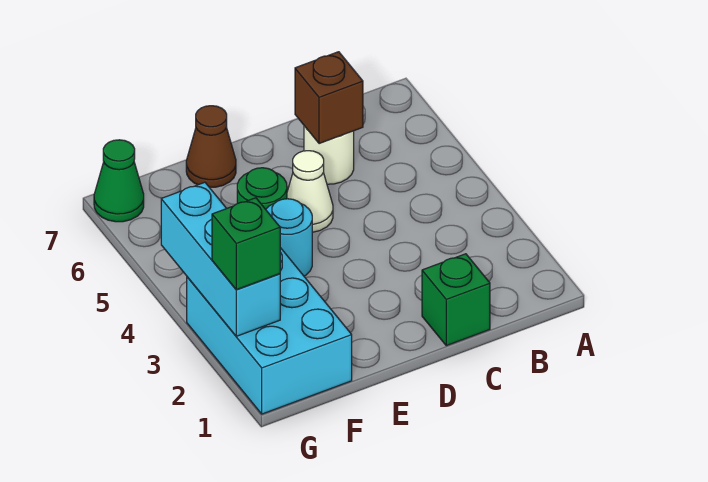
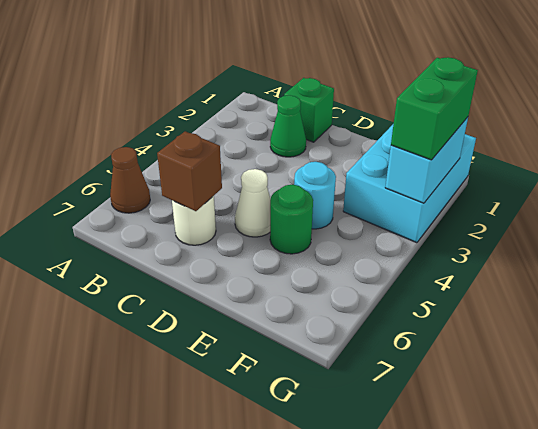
brown 1x1 cone [186,106,236,187] -> brown 1x1 cone moved to [110,147,150,213]
cyan 1x3 brick [161,182,280,336] -> cyan 1x2 brick [385,117,468,203]
green 1x1 brick [212,198,280,290] -> green 1x2 brick [391,57,478,160]
green 1x1 cone [94,140,144,222] -> green 1x1 cone moved to [270,95,306,157]

